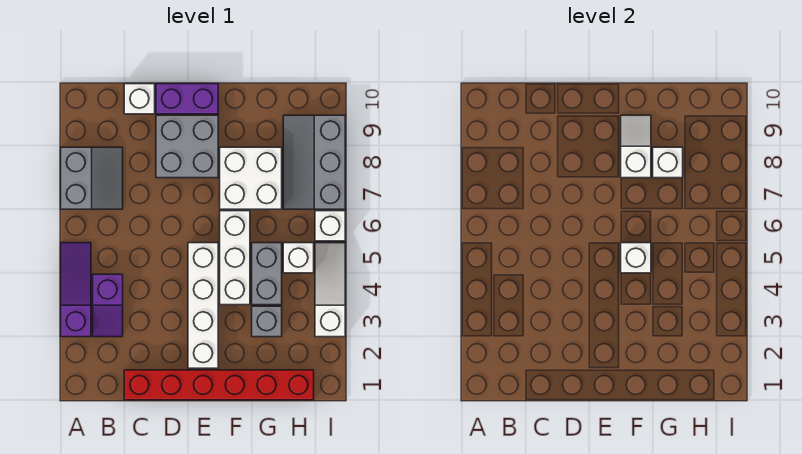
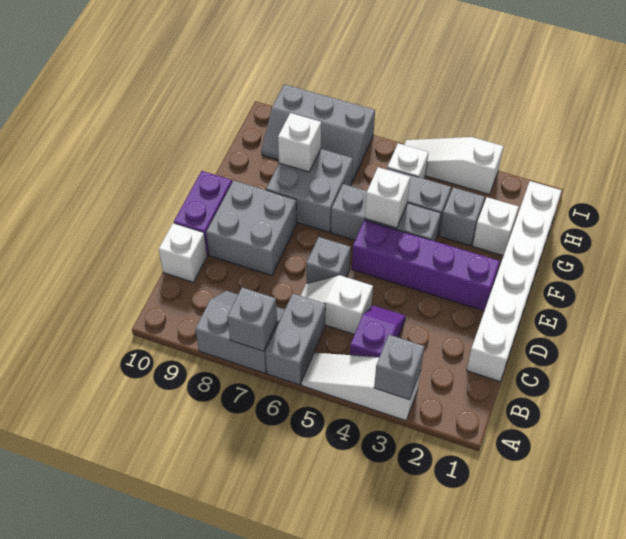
purple 1x3 slope [61,243,91,337] -> white 1x3 slope [301,353,421,421]
none -> grey 1x1 brick [374,335,425,400]
none -> grey 1x2 brick [265,293,326,385]
none -> grey 1x1 brick [227,287,277,351]
purple 1x2 slope [93,274,123,337] -> purple 1x2 slope turned to [350,305,406,357]
red 1x6 brick [124,370,314,400] -> white 1x6 brick [466,181,562,381]
none -> grey 1x1 brick [306,237,351,283]
white 1x4 brick [188,243,218,368] -> purple 1x4 brick [352,220,500,311]
white 1x3 brick [220,211,250,305] -> grey 1x3 brick [331,184,441,241]
white 2x2 brick [220,147,282,209] -> grey 2x2 brick [266,149,353,232]
white 1x2 slope [621,115,651,178] -> white 1x2 slope moved to [301,275,373,334]
white 1x1 brick [315,211,345,241] -> white 1x1 brick moved to [473,197,519,256]

